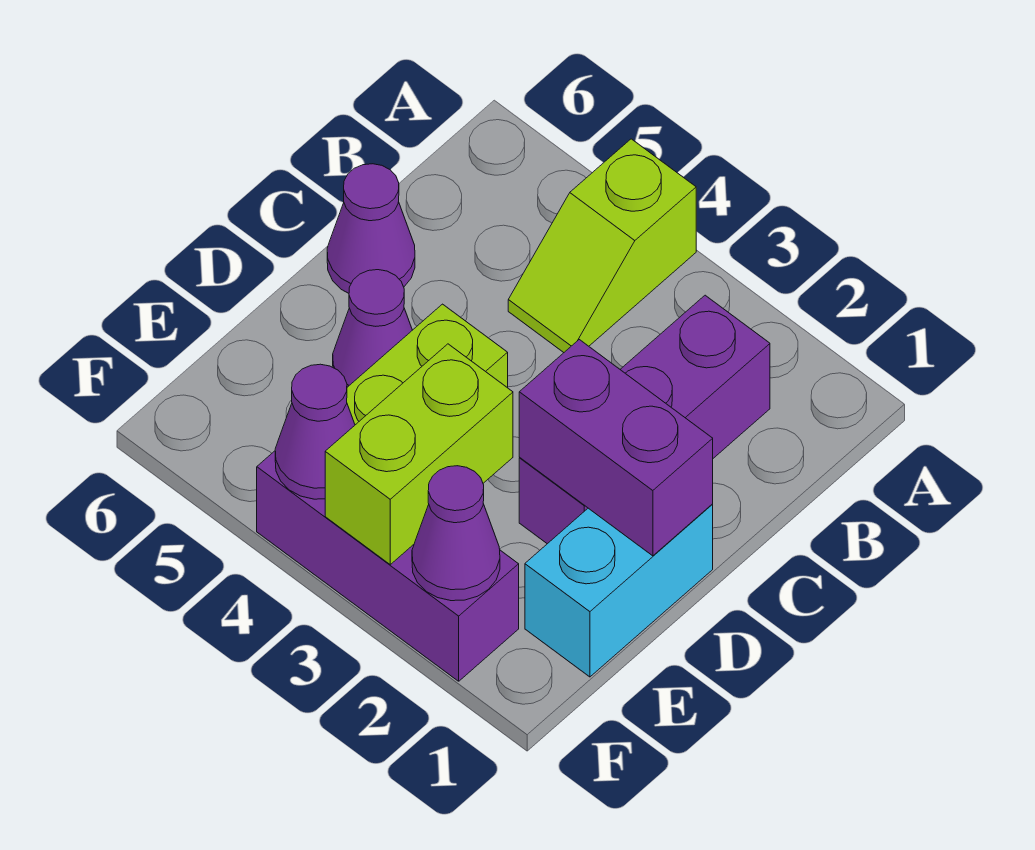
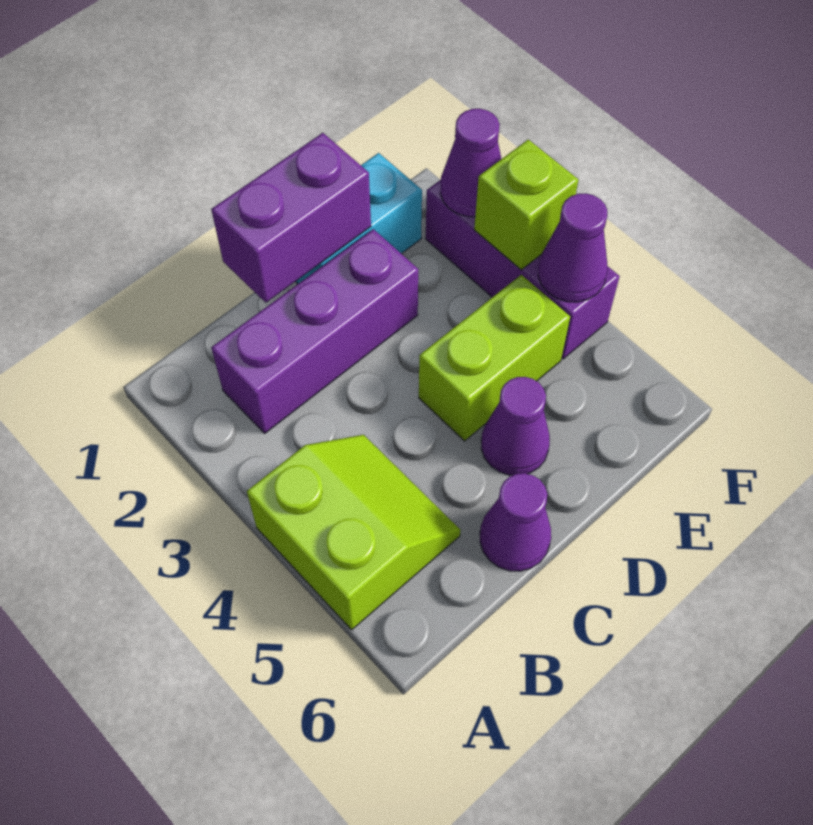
lime 1x2 slope [508,139,696,352] -> lime 2x2 slope [247,435,461,630]
purple 1x2 brick [519,340,713,556] -> purple 1x2 brick turned to [211,133,371,303]
lime 1x2 brick [325,344,513,564] -> lime 1x1 brick [474,140,578,270]

